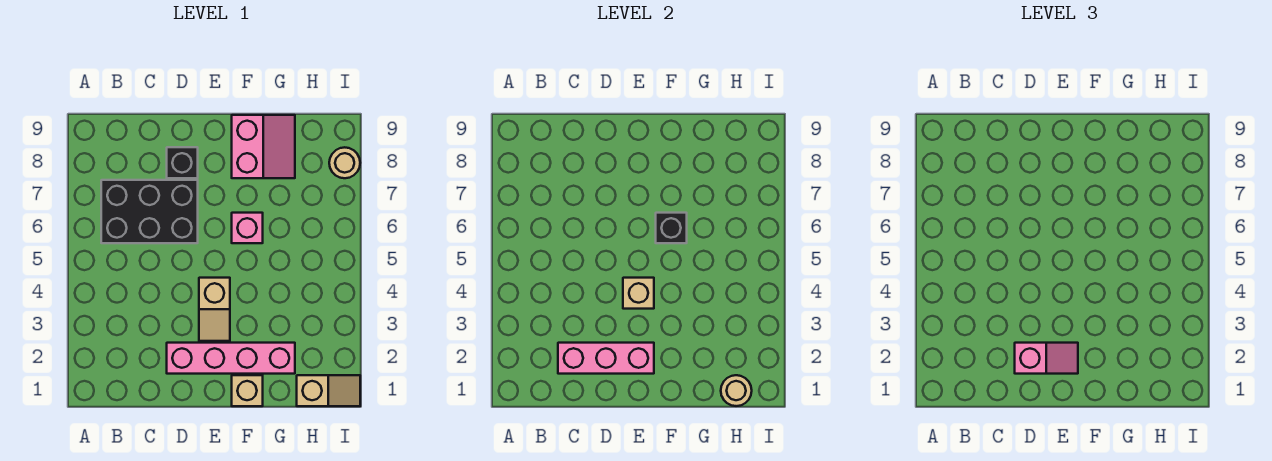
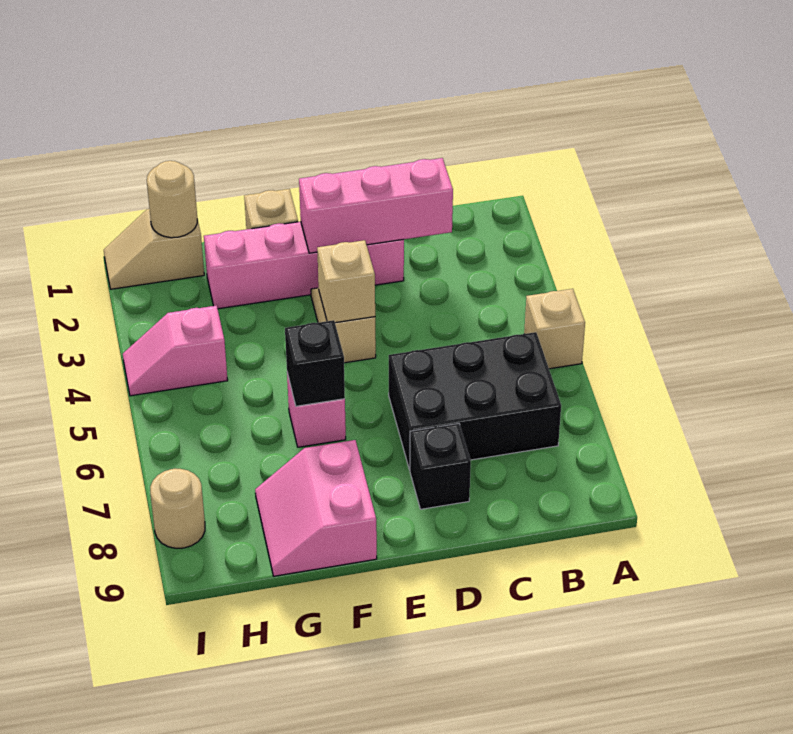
none -> tan 1x1 brick [524,289,585,369]
pink 1x2 slope [1015,343,1078,374] -> pink 1x2 slope moved to [123,306,228,396]

